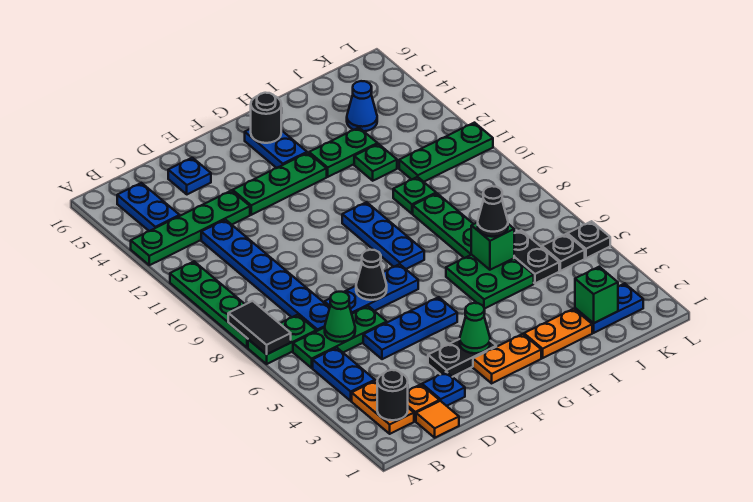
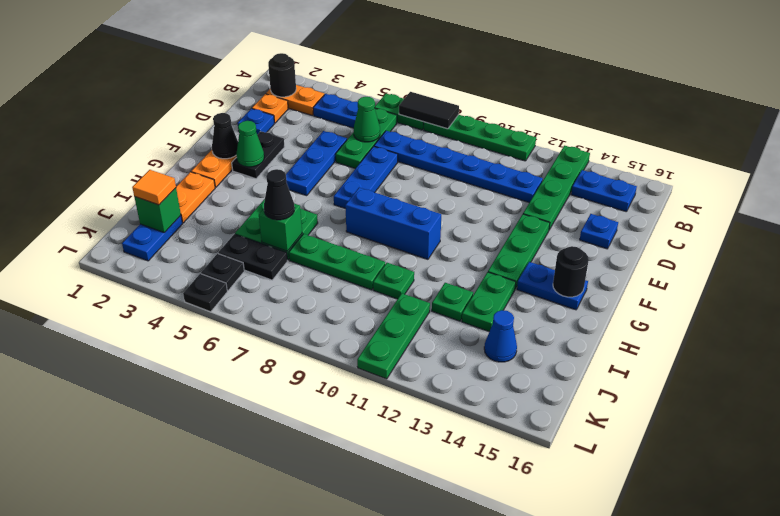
green 1x2 plate [248,315,316,364] -> green 1x2 plate turned to [375,94,424,130]
orange 1x1 tile [416,401,459,438] -> orange 1x1 tile moved to [132,170,176,205]
black 1x1 cone [356,250,387,300] -> black 1x1 cone moved to [212,113,238,159]
blue 1x3 plate [342,202,424,269] -> blue 1x3 brick [345,188,441,259]

